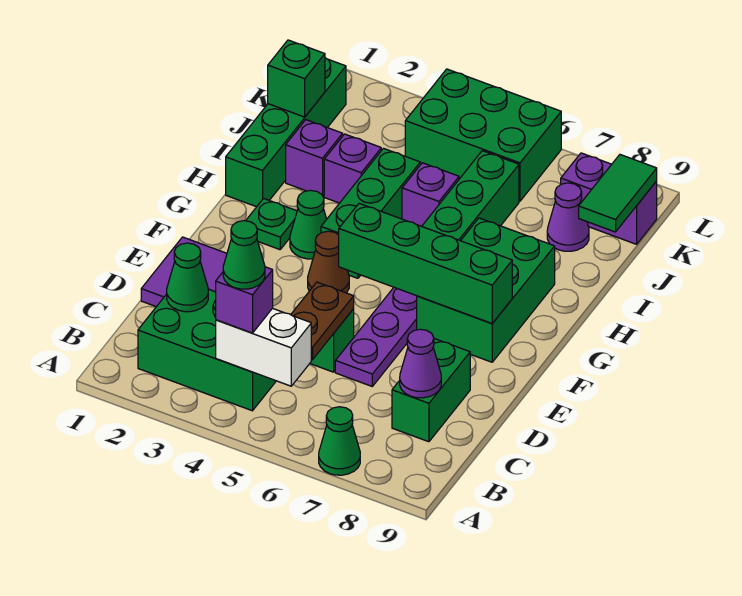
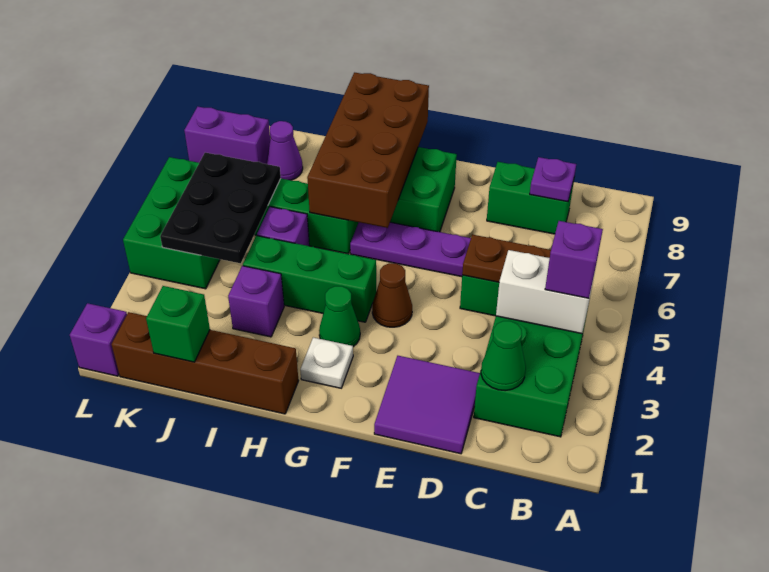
green 1x1 cone [319,407,360,475] -> none
white 1x2 brick [216,308,311,386] -> white 1x2 brick turned to [496,250,593,334]
green 1x1 cone [223,221,265,289] -> none
purple 1x1 cone [400,329,441,398] -> purple 1x1 plate [530,157,576,202]
green 1x4 brick [339,203,512,323] -> none
green 1x1 plate [246,199,297,250] -> white 1x1 plate [300,337,353,388]
none -> brown 2x4 brick [307,73,429,228]
green 1x4 brick [226,58,346,207] -> brown 1x4 brick [111,312,299,414]
purple 1x1 brick [286,120,343,196] -> purple 1x1 brick moved to [70,303,127,376]
none -> black 2x3 plate [160,153,281,263]
green 1x2 tile [579,155,657,232] -> none
purple 1x2 brick [561,153,657,244] -> purple 1x2 brick turned to [184,107,270,164]

